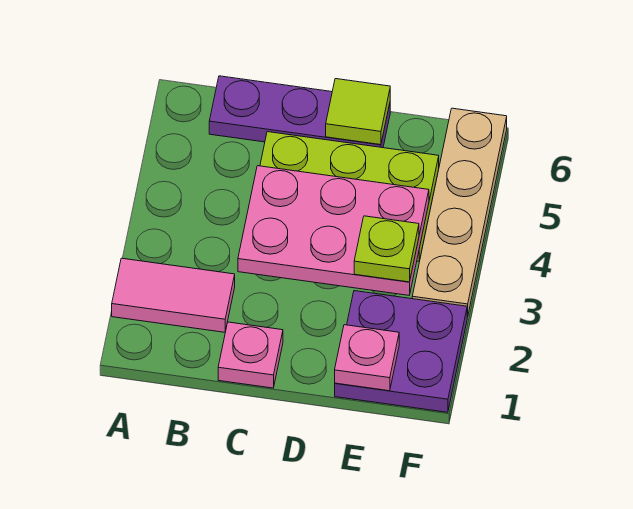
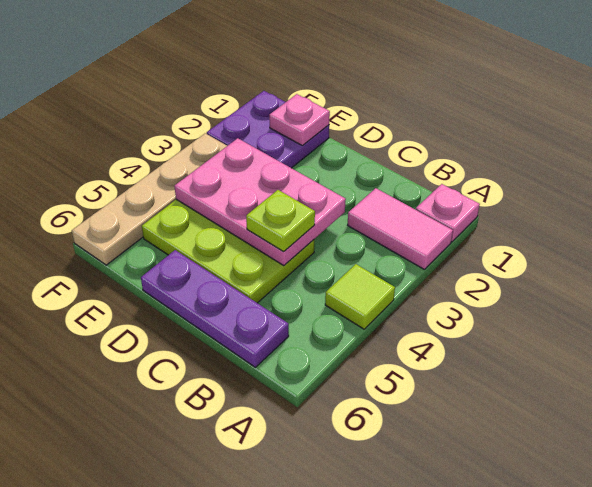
pink 1x1 plate [218,322,283,388] -> pink 1x1 plate moved to [416,184,480,242]
lime 1x1 tile [326,79,390,145] -> lime 1x1 tile moved to [325,264,395,329]
lime 1x1 plate [354,216,419,282] -> lime 1x1 plate moved to [246,190,315,252]

